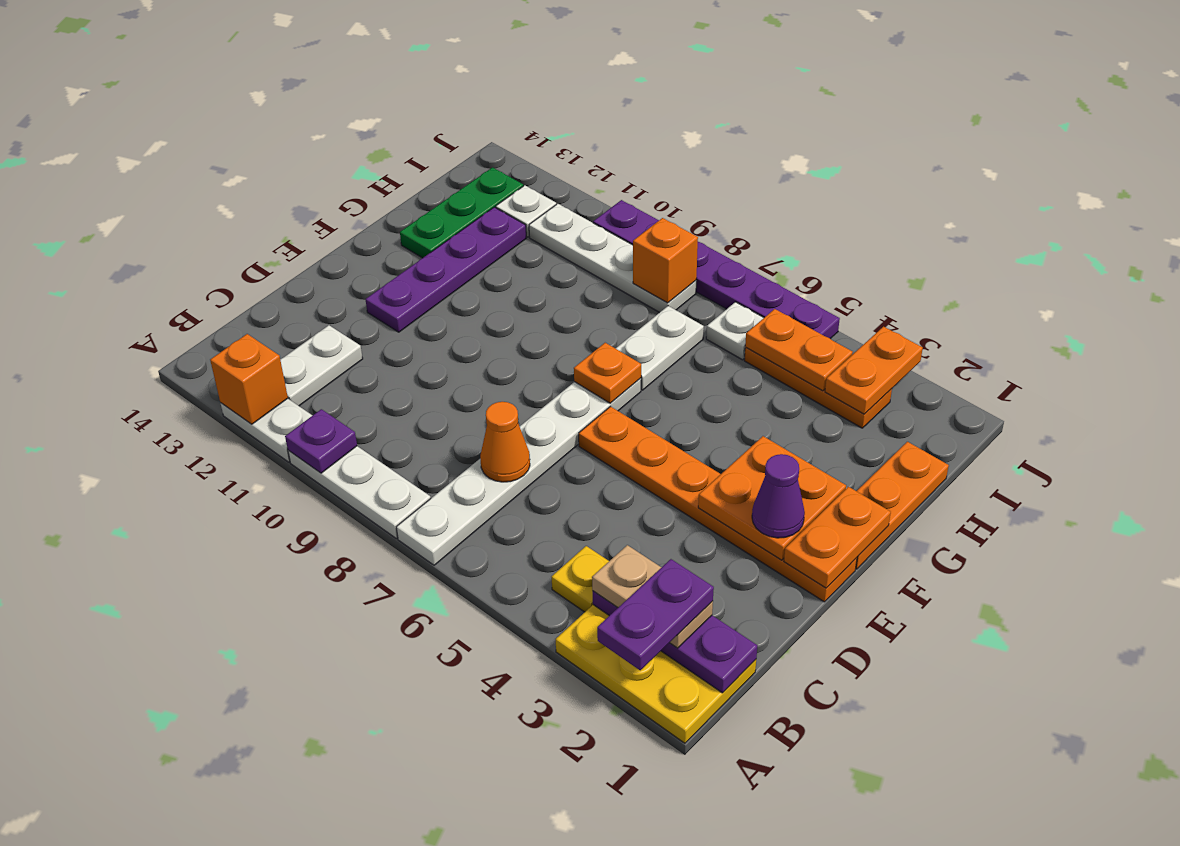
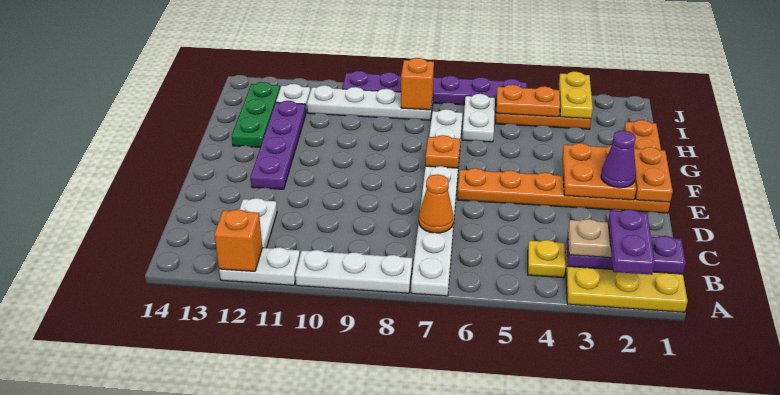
purple 1x1 plate [285,409,357,473] -> none
orange 1x2 plate [825,327,923,414] -> yellow 1x2 plate [559,72,593,119]
white 1x1 plate [706,302,764,360] -> white 1x2 plate [462,94,495,142]

